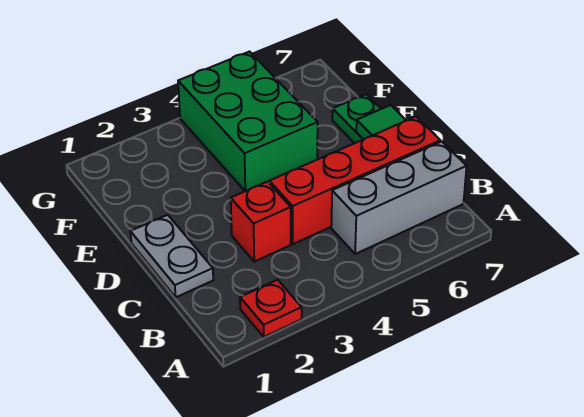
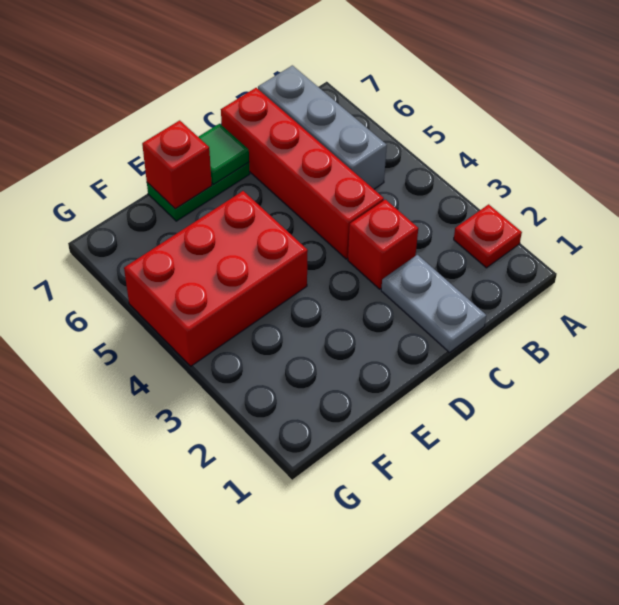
grey 1x2 plate [130,215,213,297] -> grey 1x2 plate turned to [381,255,486,353]
green 2x3 brick [178,52,318,191] -> red 2x3 brick [124,191,308,366]
none -> red 1x1 brick [142,120,212,209]

